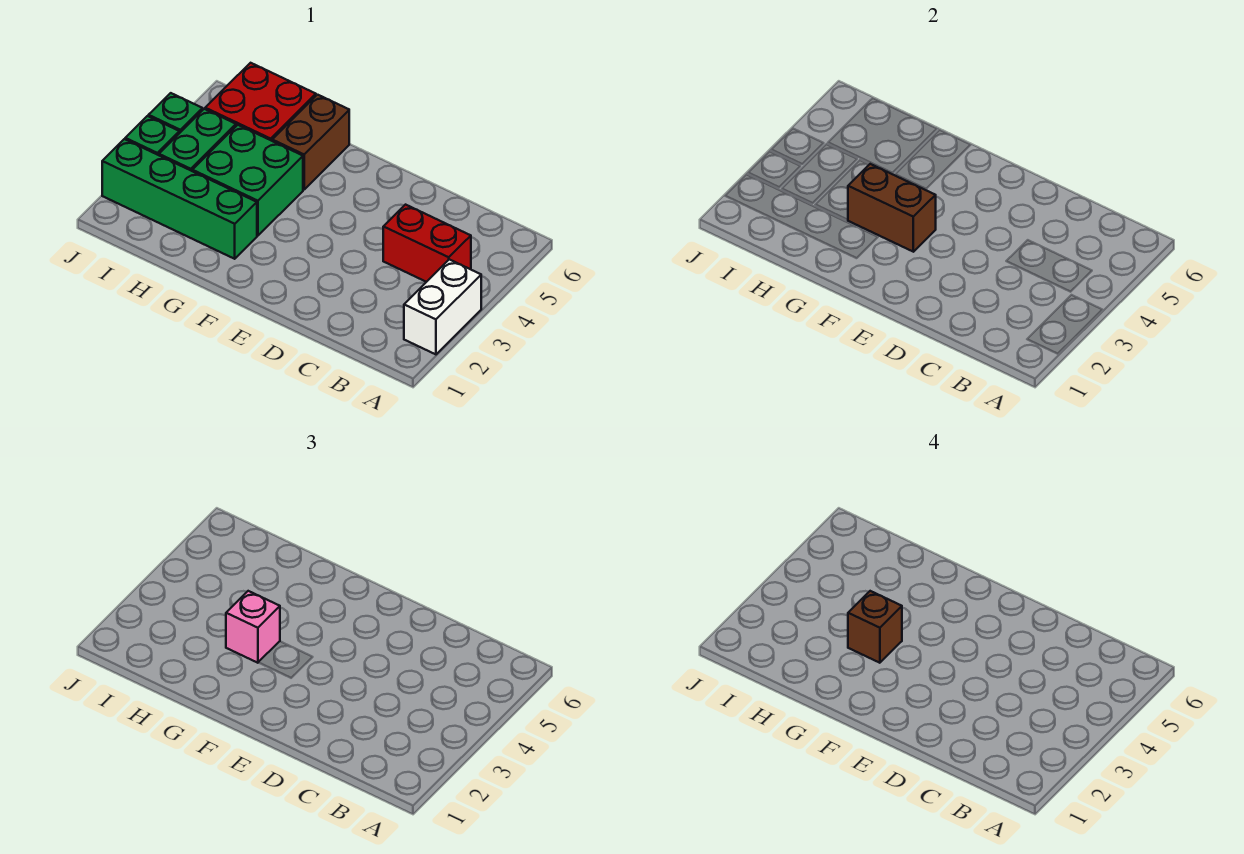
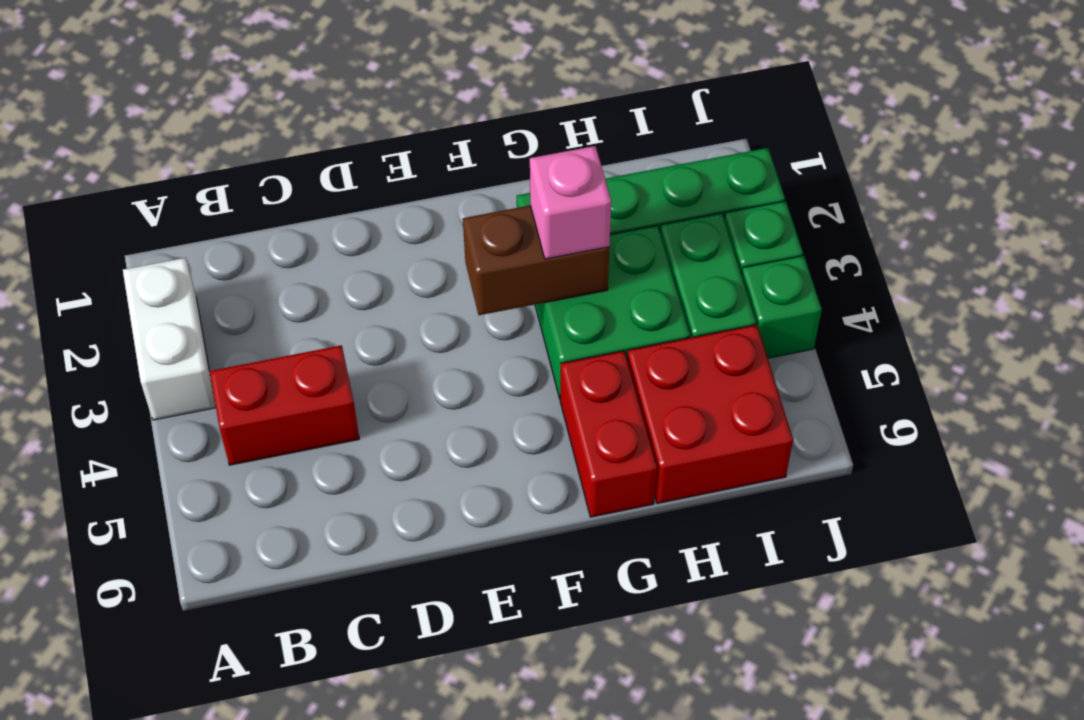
brown 1x1 brick [848,591,902,663] -> none
brown 1x2 brick [272,95,349,189] -> red 1x2 brick [560,351,657,517]

